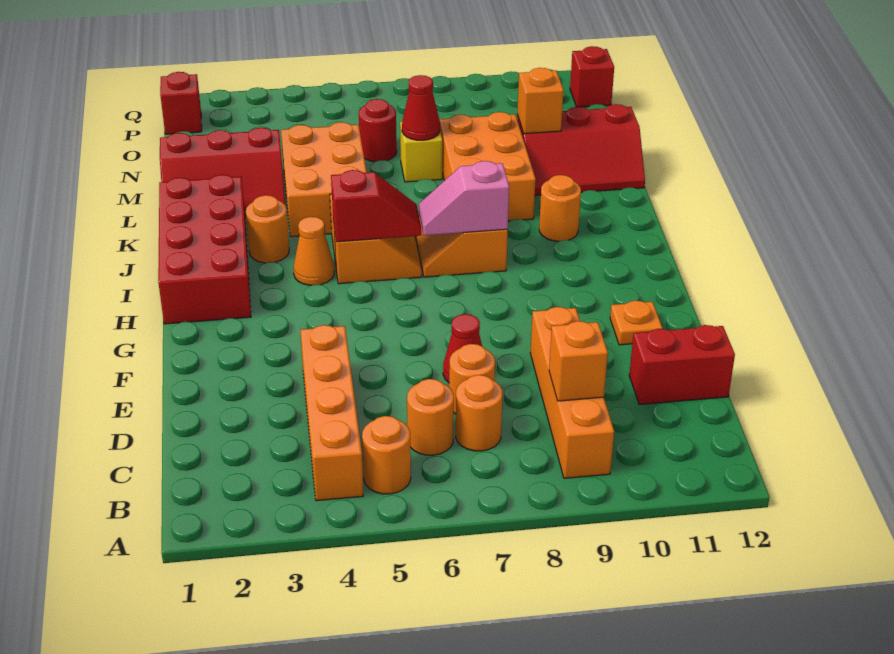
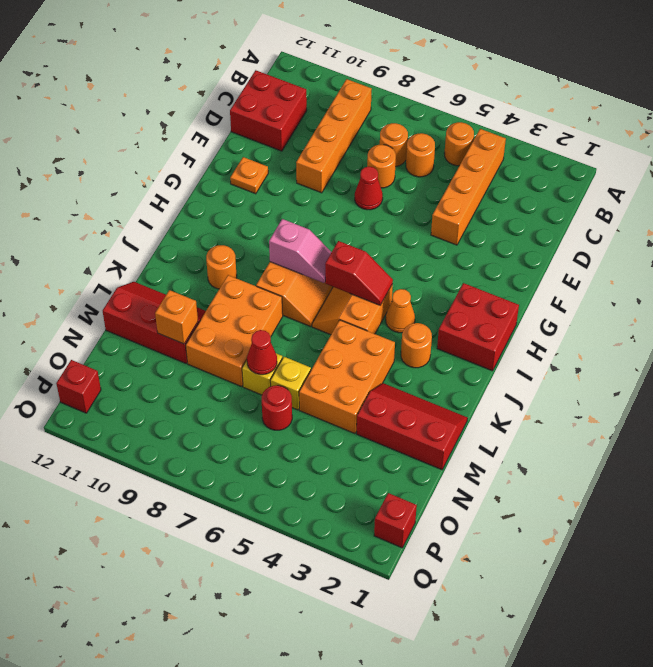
orange 1x1 brick [549,321,608,401] -> none
red 1x2 brick [629,325,735,405] -> red 2x2 brick [230,70,307,151]
red 2x4 brick [158,175,251,324] -> red 2x2 brick [437,283,519,371]
red 1x2 slope [331,170,421,242] -> red 1x2 slope turned to [325,241,393,305]
none -> yellow 1x1 brick [270,357,311,410]

